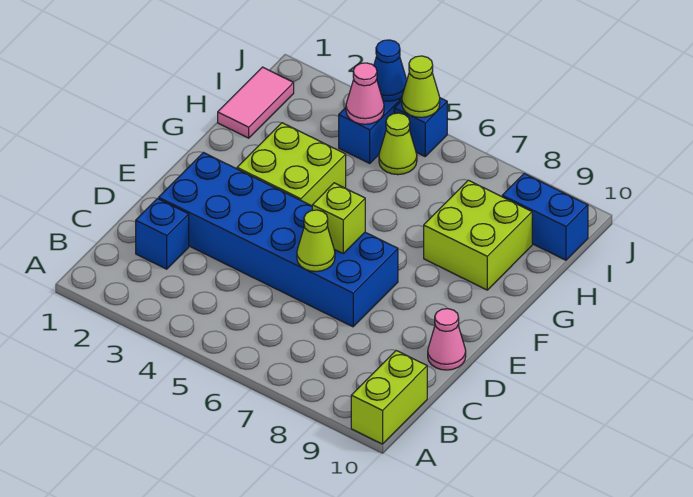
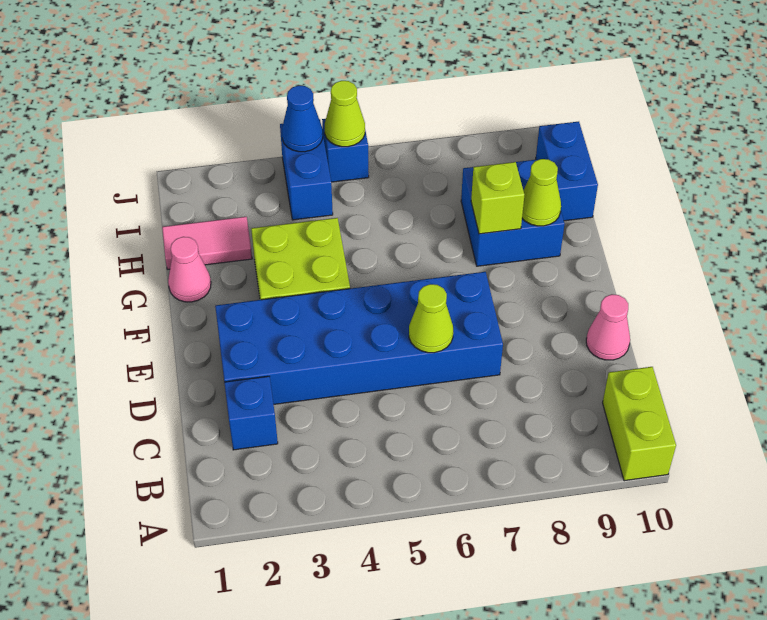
lime 1x1 brick [312,183,365,253] -> lime 1x1 brick moved to [471,162,524,234]
lime 2x2 brick [424,180,532,290] -> blue 2x2 brick [461,158,564,266]
pink 1x2 tile [218,67,294,138] -> pink 1x2 tile turned to [162,217,252,269]
pink 1x1 cone [346,63,384,124] -> pink 1x1 cone moved to [168,237,211,302]
lime 1x1 cone [379,113,417,175] -> lime 1x1 cone moved to [522,159,561,226]
blue 1x2 brick [502,174,588,260] -> blue 1x2 brick turned to [536,122,598,221]

